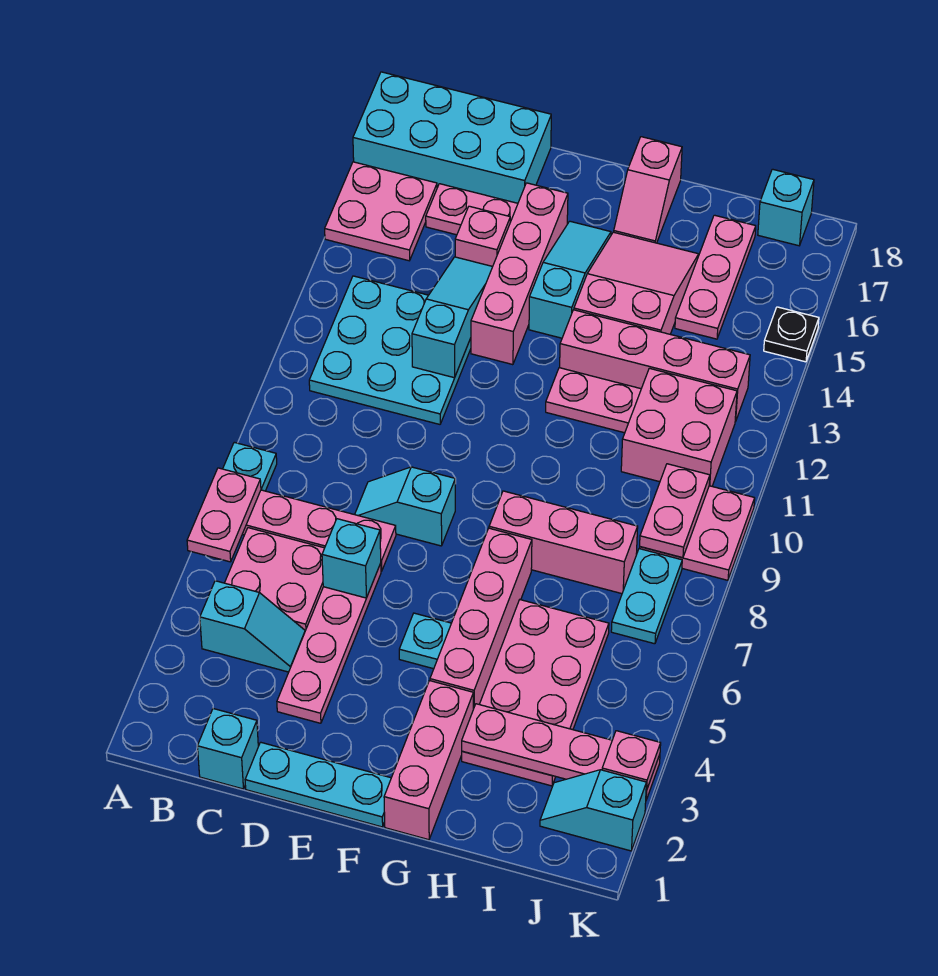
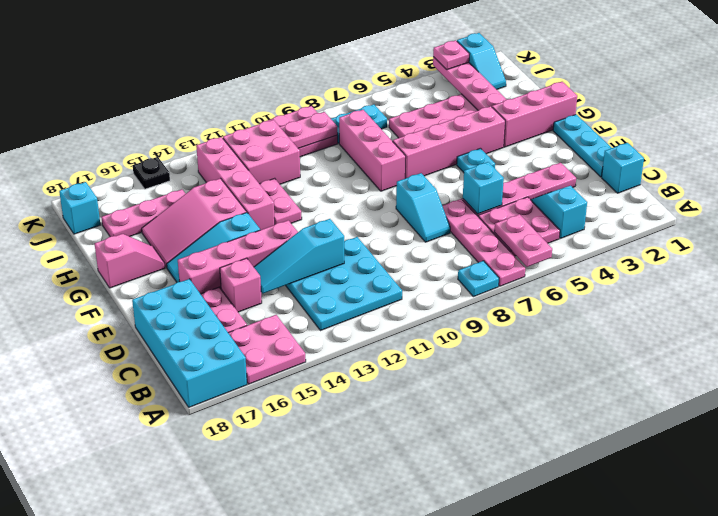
pink 1x2 plate [187,468,261,562] -> pink 1x2 plate turned to [494,214,552,267]

